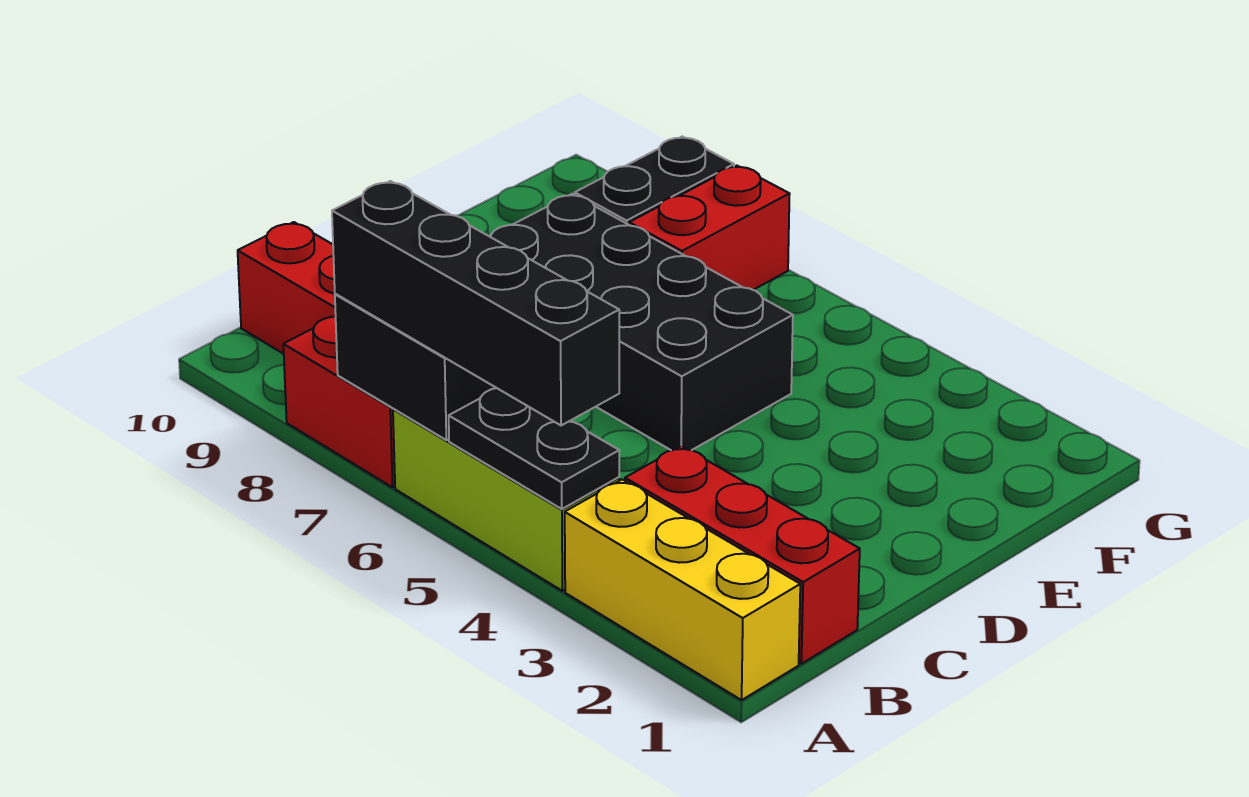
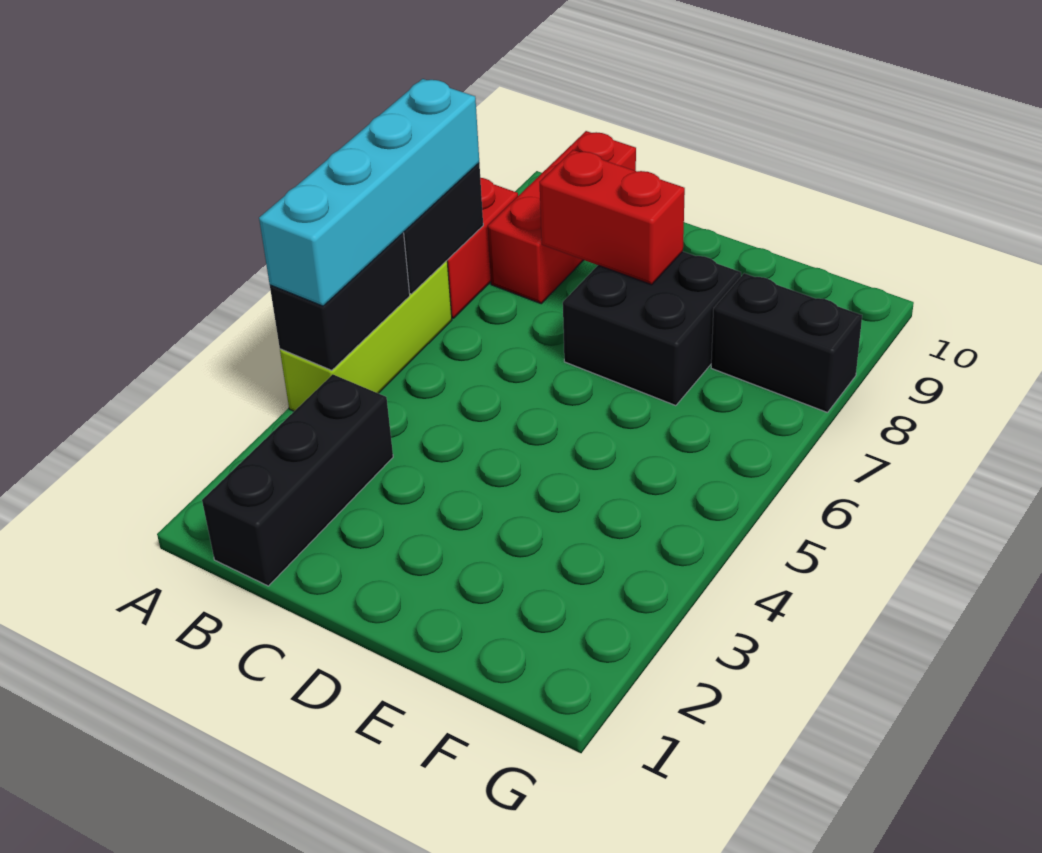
yellow 1x3 brick [565,479,800,700] -> none
black 1x2 plate [449,388,619,509] -> black 1x2 brick [270,233,410,370]
black 1x4 brick [332,181,619,425] -> cyan 1x4 brick [259,79,479,306]
red 1x3 brick [625,446,860,664] -> black 1x3 brick [202,374,393,586]
black 2x4 brick [490,194,793,450] -> black 2x2 brick [563,251,741,406]
red 1x2 brick [629,166,790,290] -> red 1x2 brick moved to [540,150,685,285]

